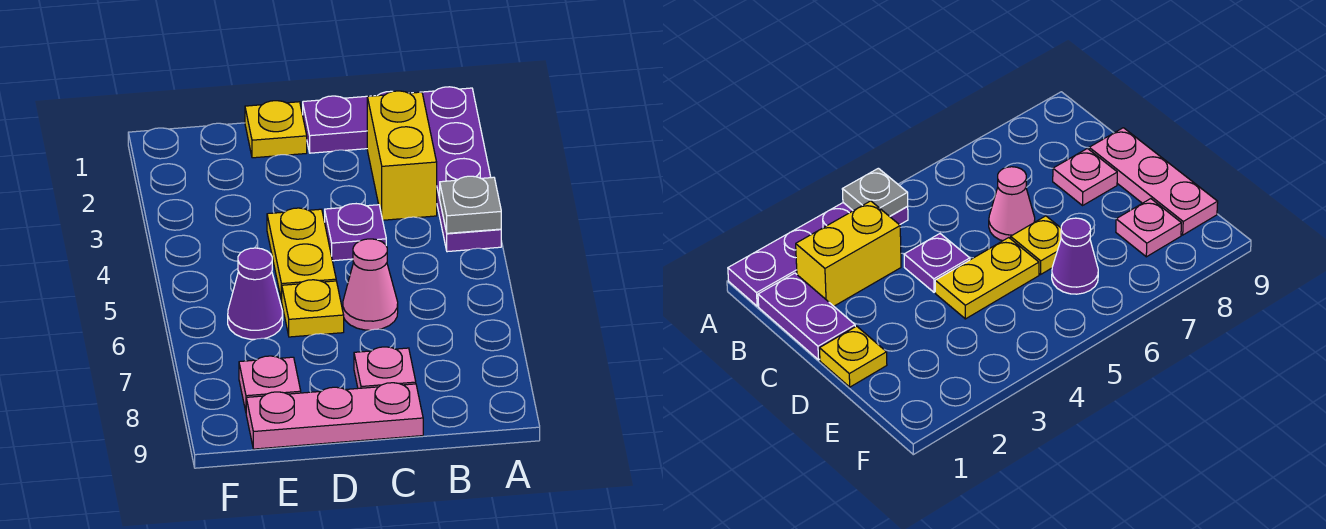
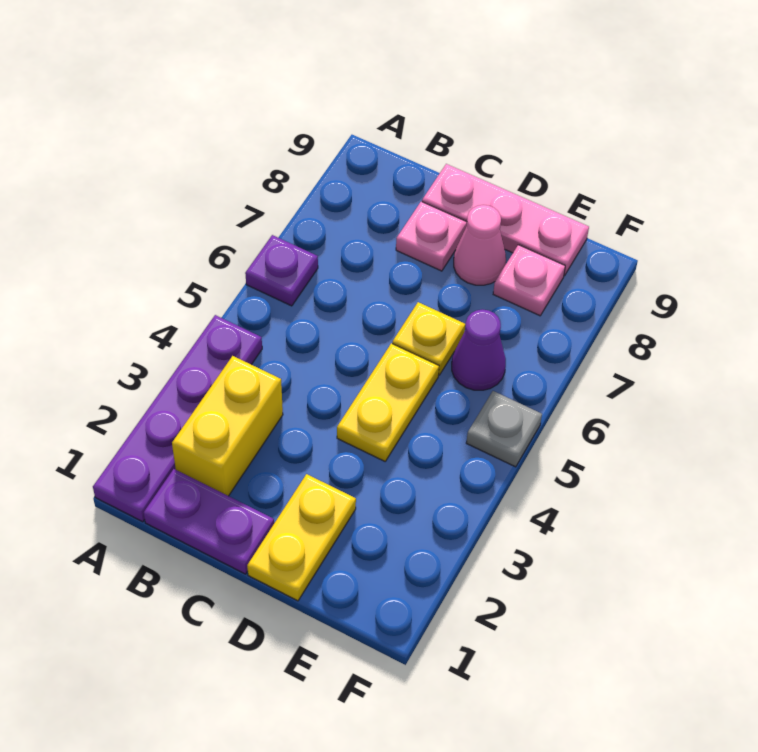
grey 1x1 plate [440,176,501,233] -> grey 1x1 plate moved to [466,391,542,467]
purple 1x1 plate [325,204,386,261] -> purple 1x1 plate moved to [245,235,318,306]
pink 1x1 cone [343,239,398,330] -> pink 1x1 cone moved to [454,205,506,285]
yellow 1x1 plate [245,101,307,158] -> yellow 1x2 plate [247,474,356,601]

